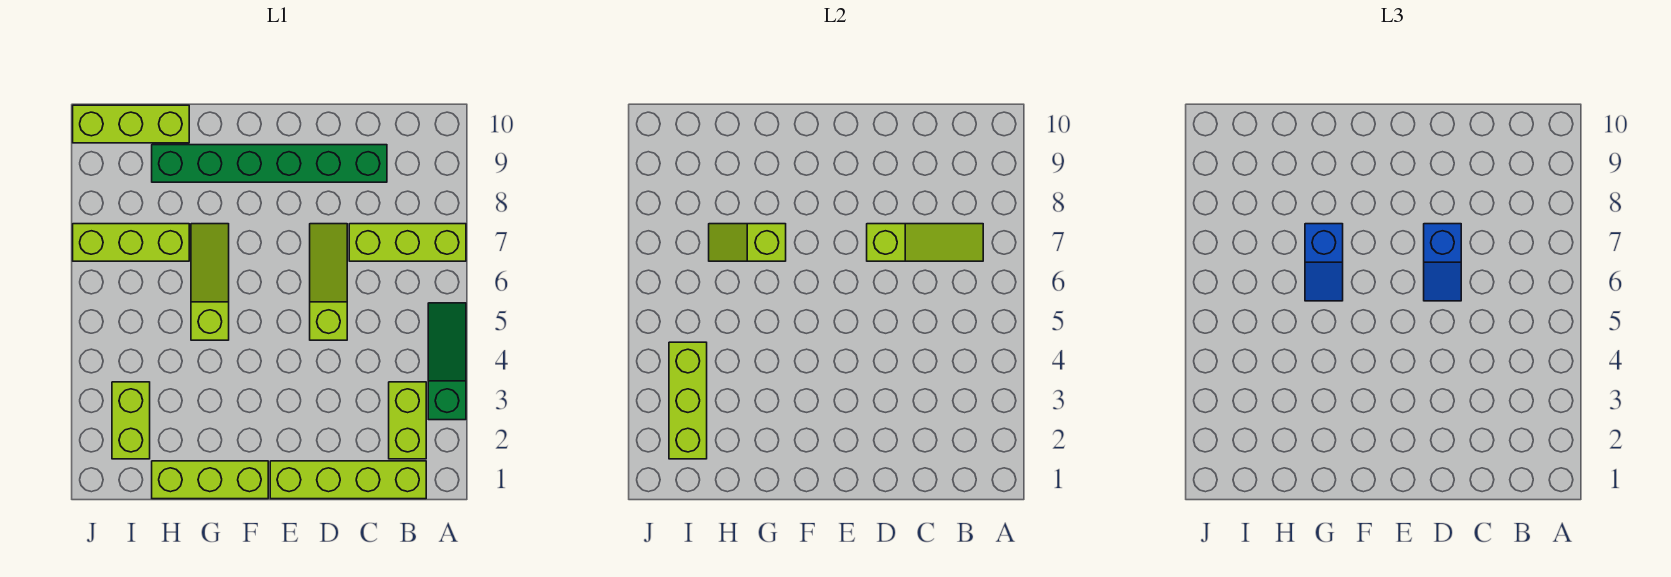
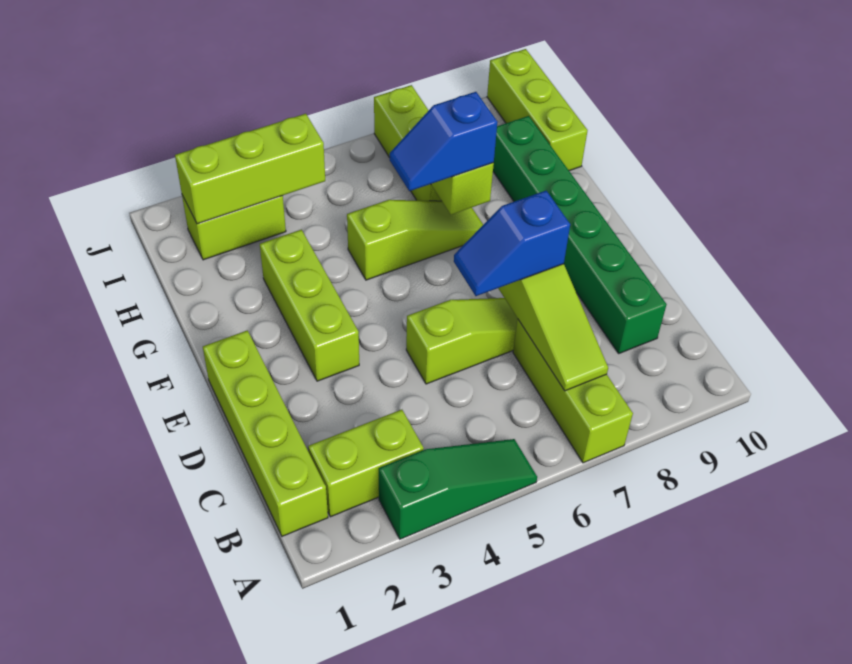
lime 1x3 brick [152,461,268,499] -> lime 1x3 brick moved to [260,230,359,381]

